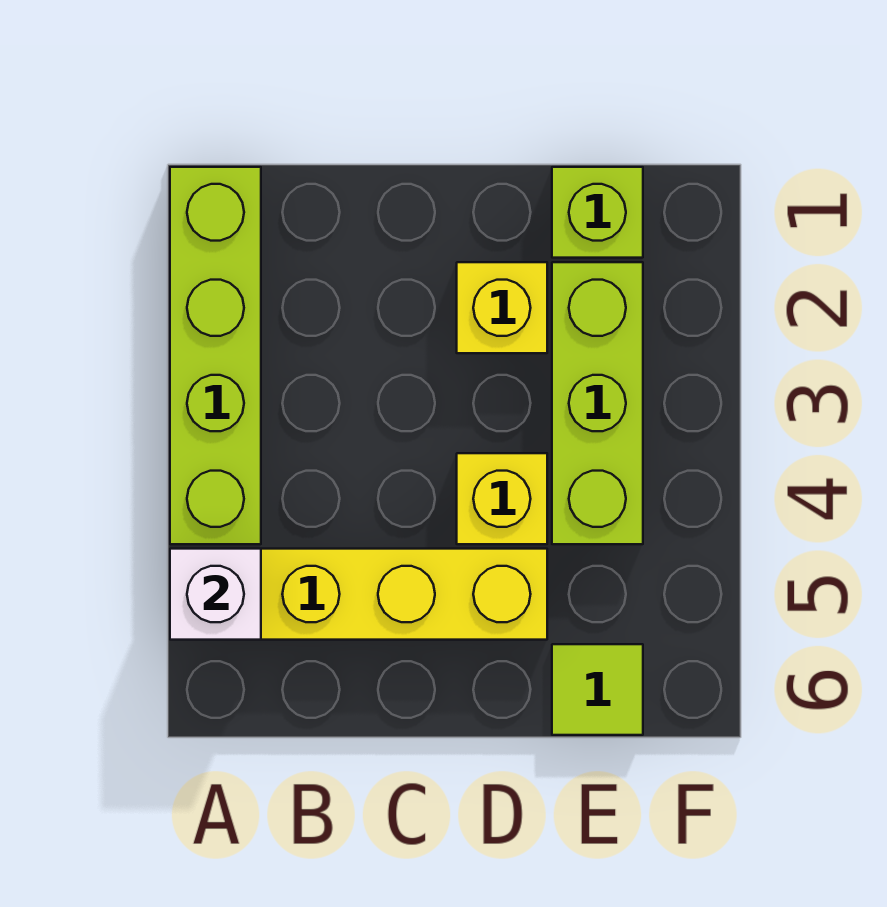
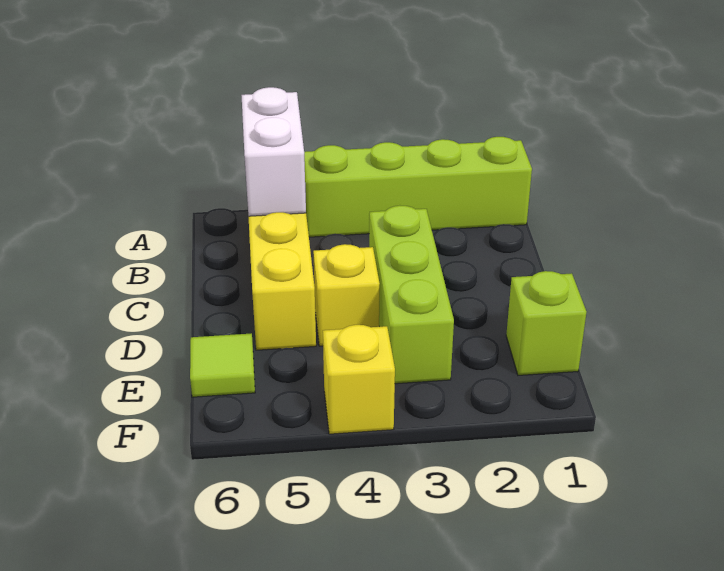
white 1x1 brick [170,549,261,640] -> white 1x2 brick [241,87,306,216]
yellow 1x1 brick [457,262,547,353] -> yellow 1x1 brick moved to [323,325,395,434]
lime 1x3 brick [552,262,643,544] -> lime 1x3 brick turned to [369,205,454,384]

